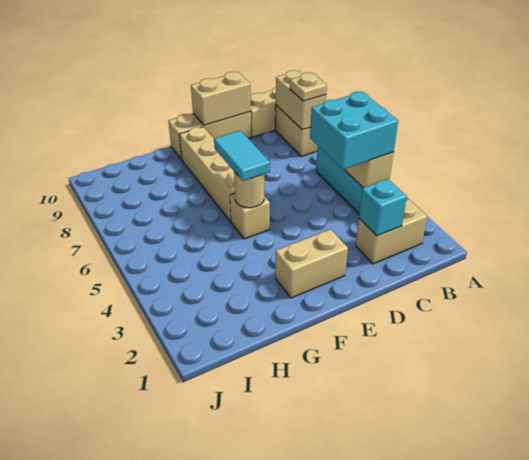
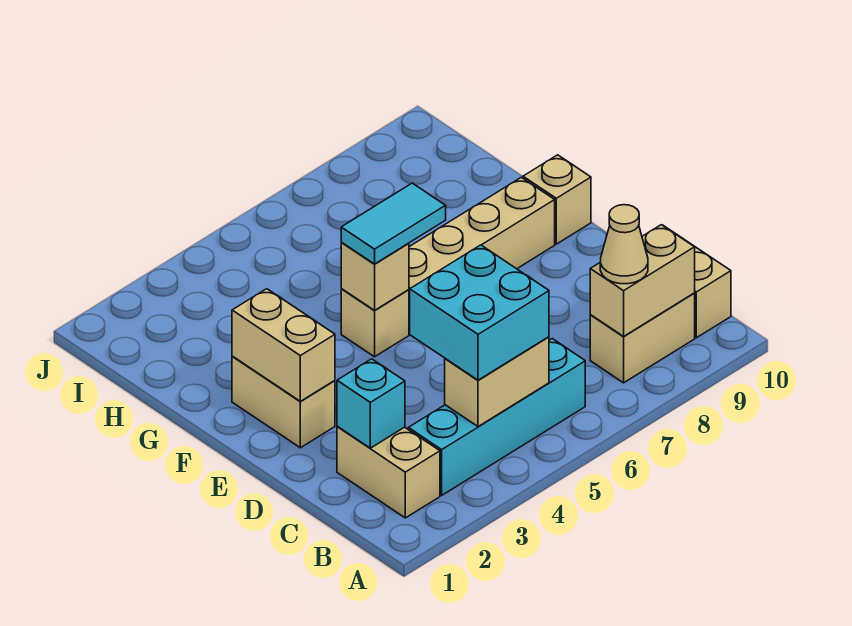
tan 1x1 plate [290,73,327,101] -> tan 1x1 cone [600,205,648,284]
tan 1x3 brick [168,112,251,160] -> tan 1x1 brick [523,155,591,244]
tan 1x2 brick [191,72,251,125] -> tan 1x2 brick moved to [232,289,335,401]
tan 1x1 round brick [234,172,264,208] -> tan 1x1 brick [341,242,409,310]

